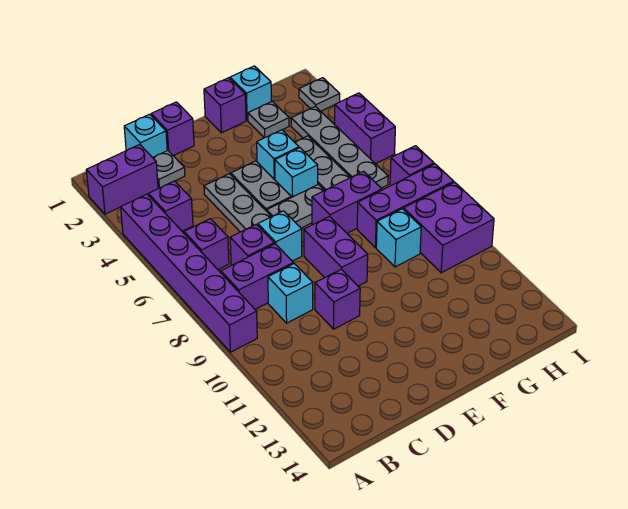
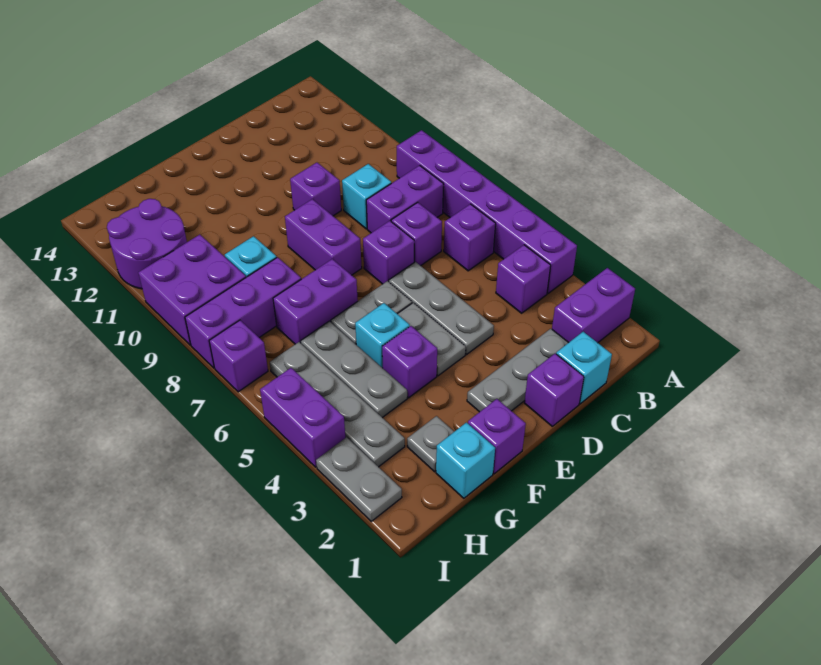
grey 1x1 plate [153,150,185,188] -> grey 1x3 plate [467,329,569,412]
cyan 1x1 brick [258,211,302,261] -> purple 1x1 brick [363,221,414,284]
cyan 1x1 brick [257,130,299,180] -> purple 1x1 brick [382,326,437,398]
none -> purple 2x2 round brick [107,199,187,289]
grey 1x1 plate [299,78,340,111] -> grey 1x2 plate [316,437,402,521]

